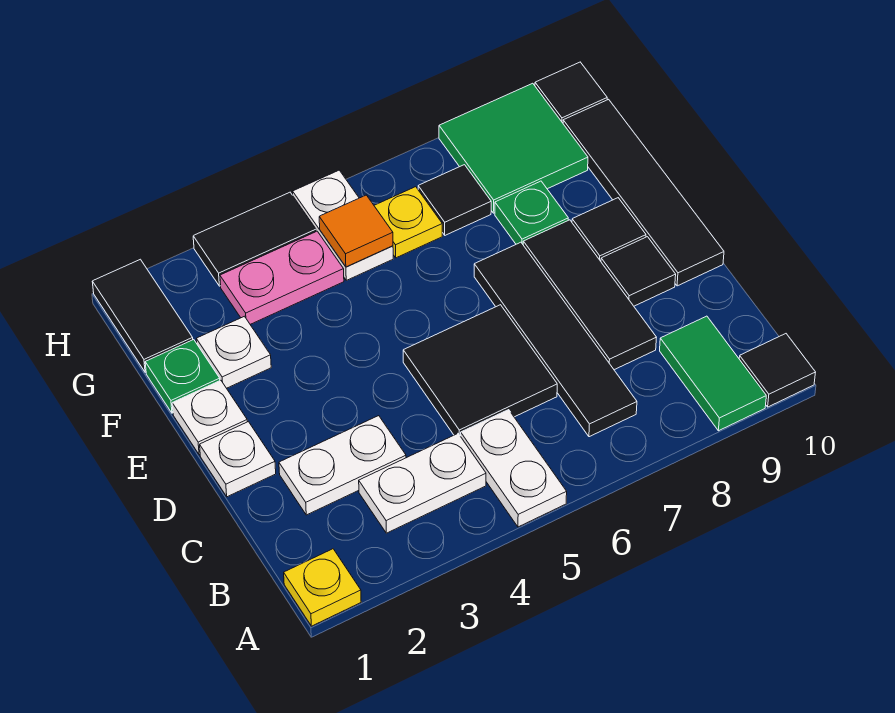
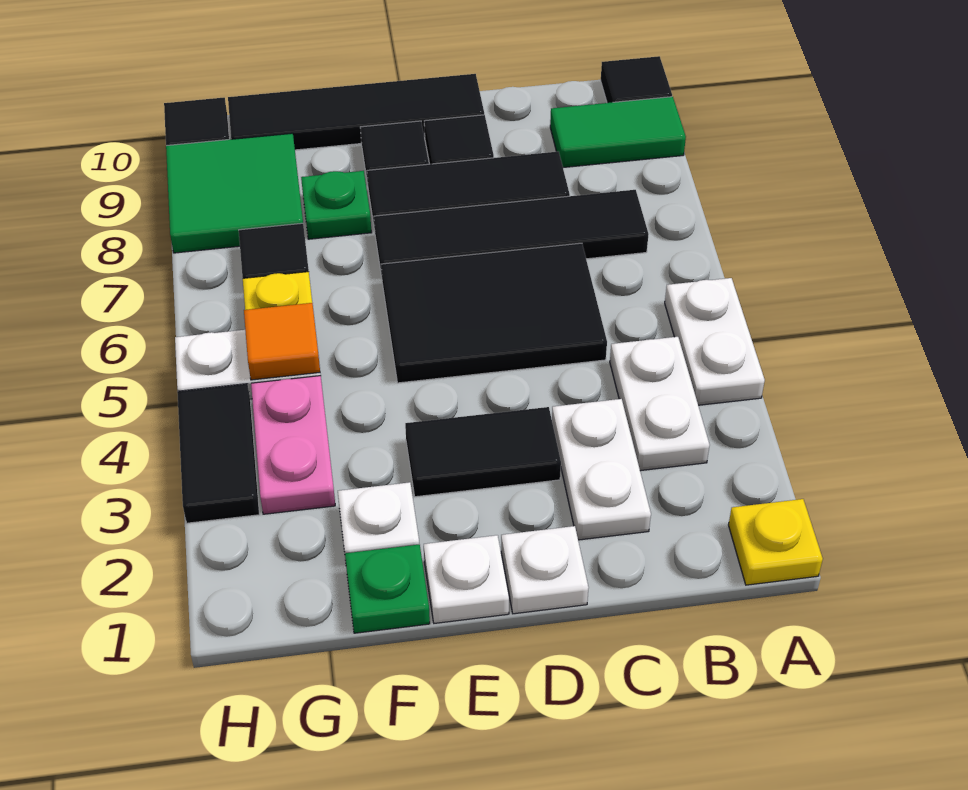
white 1x2 plate [461,410,567,527] -> white 1x2 plate turned to [665,278,765,405]
black 2x2 tile [403,305,557,436] -> black 2x3 tile [381,243,607,383]
black 1x2 tile [92,259,193,372] -> black 1x2 tile moved to [405,407,561,497]

